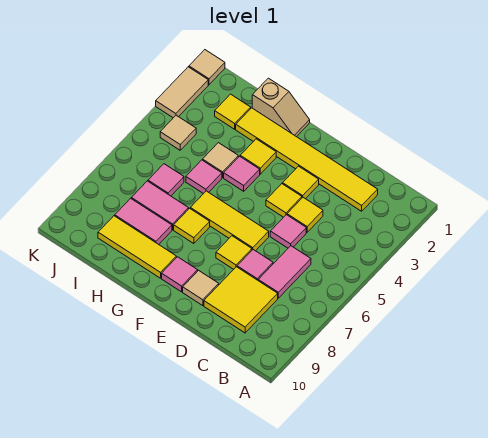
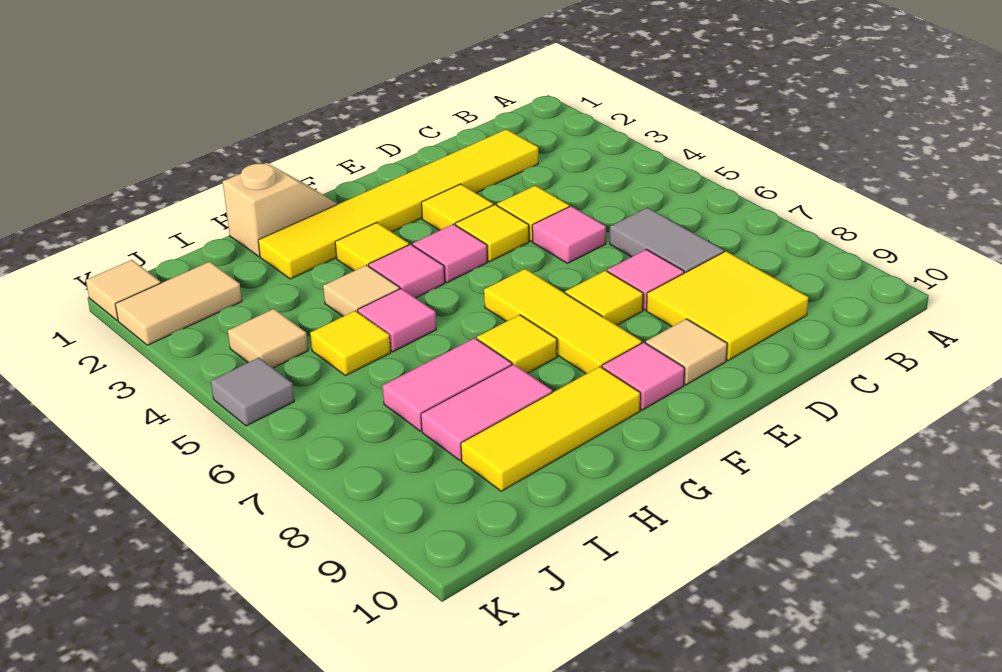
pink 1x2 tile [258,246,311,298] -> grey 1x2 tile [610,208,724,273]
yellow 1x3 tile [190,191,269,251] -> yellow 1x3 tile turned to [484,269,642,374]
yellow 1x1 tile [215,94,251,129] -> yellow 1x1 tile moved to [310,311,391,376]
pink 1x1 tile [148,164,184,196] -> pink 1x1 tile moved to [413,224,488,283]
tan 1x2 tile [156,67,208,118] -> tan 1x2 tile turned to [115,262,242,345]
none -> grey 1x1 tile [211,358,294,426]

